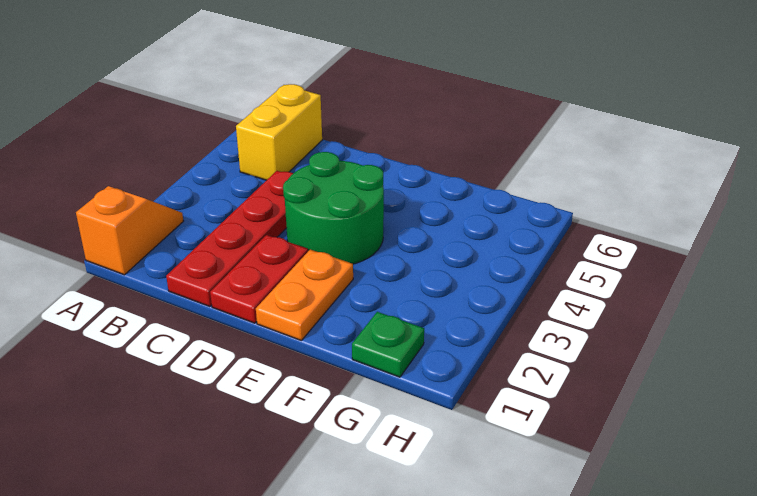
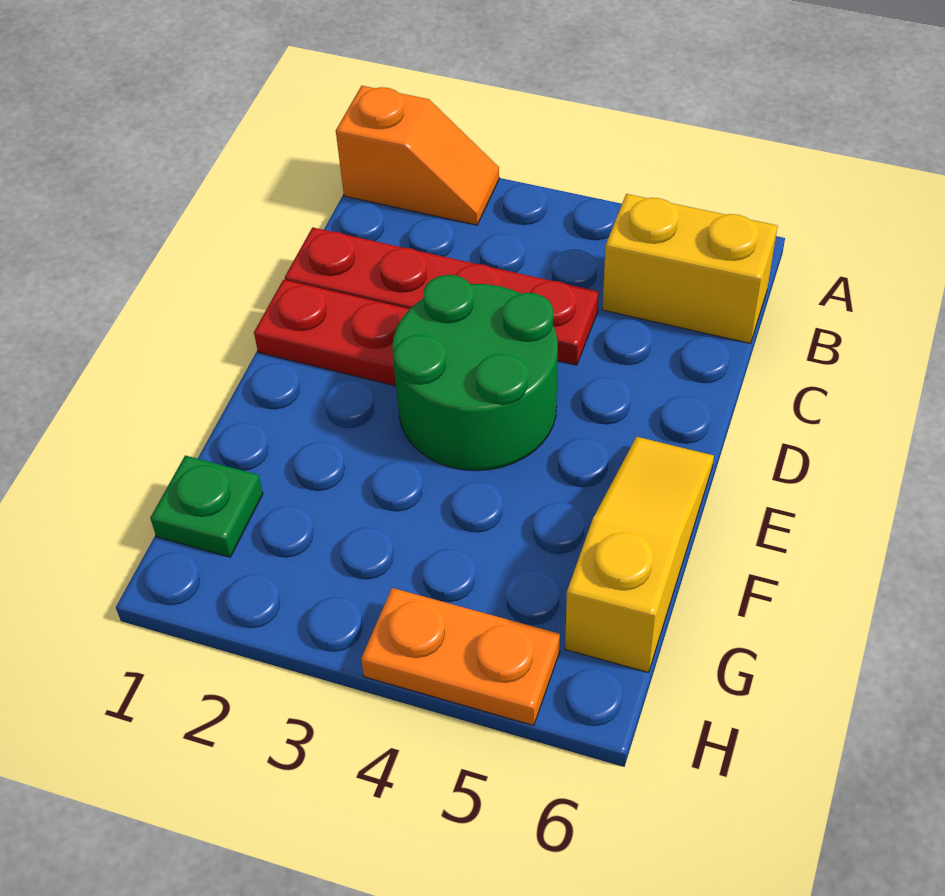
orange 1x2 plate [256,250,353,340] -> orange 1x2 plate moved to [361,588,560,726]
none -> yellow 1x3 slope [565,437,714,672]

